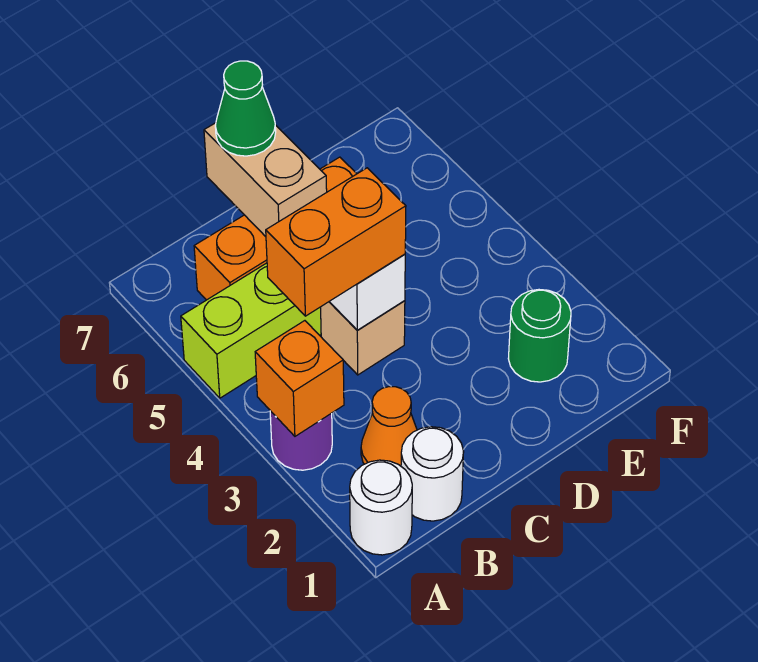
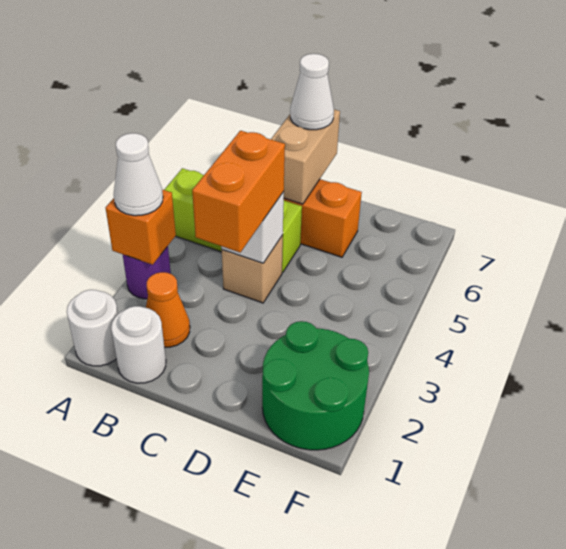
none -> white 1x1 cone [114,133,163,216]
orange 1x2 brick [266,168,406,316] -> orange 1x2 brick turned to [192,131,285,253]
green 1x1 cone [215,61,276,156] -> white 1x1 cone [290,54,334,130]
green 1x1 round brick [508,290,571,382] -> green 2x2 round brick [262,321,369,450]

